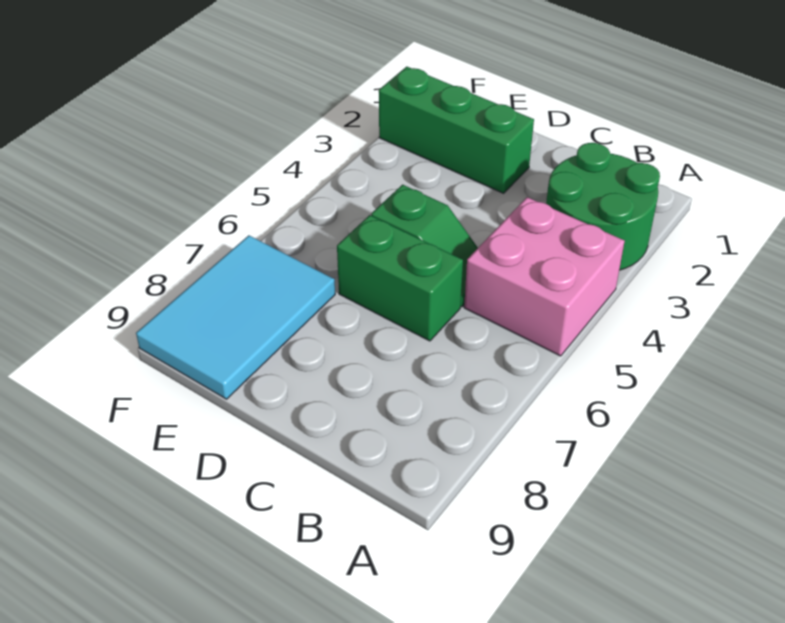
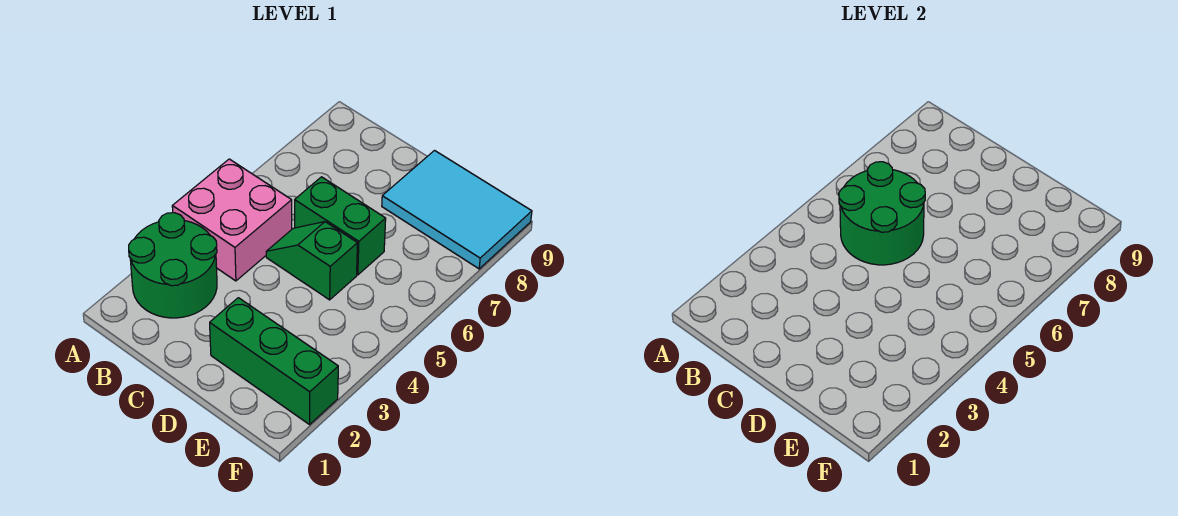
none -> green 2x2 round brick [839,162,925,265]
cyan 2x3 tile [136,235,335,399] -> cyan 2x3 tile turned to [382,151,532,269]

